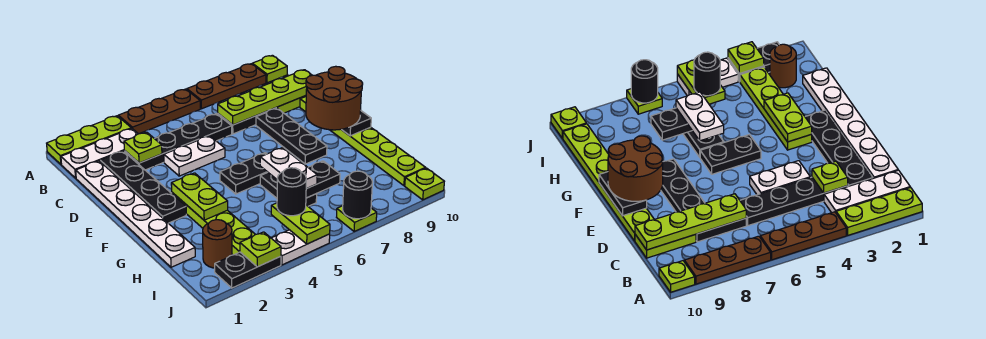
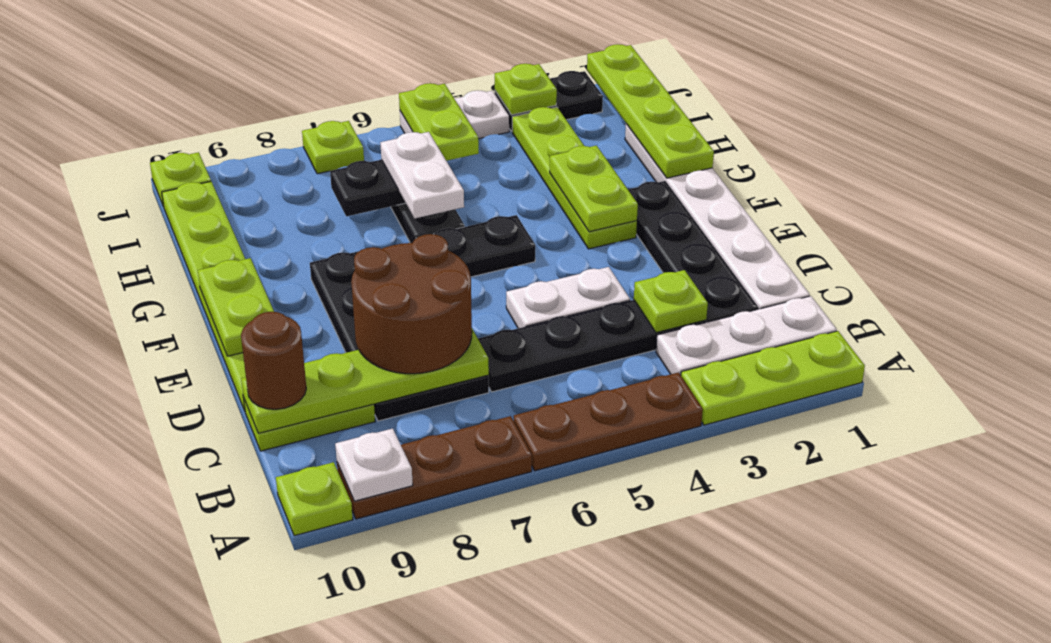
none -> white 1x1 plate [335,429,413,501]
brown 2x2 round brick [306,66,363,130] -> brown 2x2 round brick moved to [351,234,472,374]
black 1x2 plate [342,111,371,136] -> lime 1x2 plate [198,258,274,356]
none -> lime 1x4 plate [587,44,714,178]
brown 1x1 round brick [203,220,232,268] -> brown 1x1 round brick moved to [241,312,306,409]
black 1x1 round brick [277,168,306,216] -> none
black 1x1 round brick [343,171,372,219] -> none

